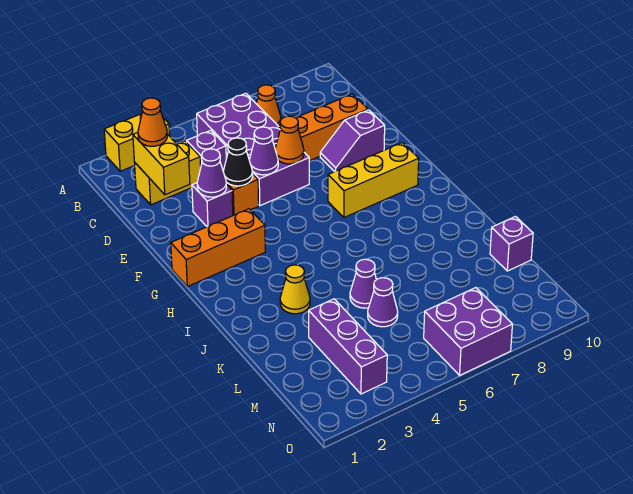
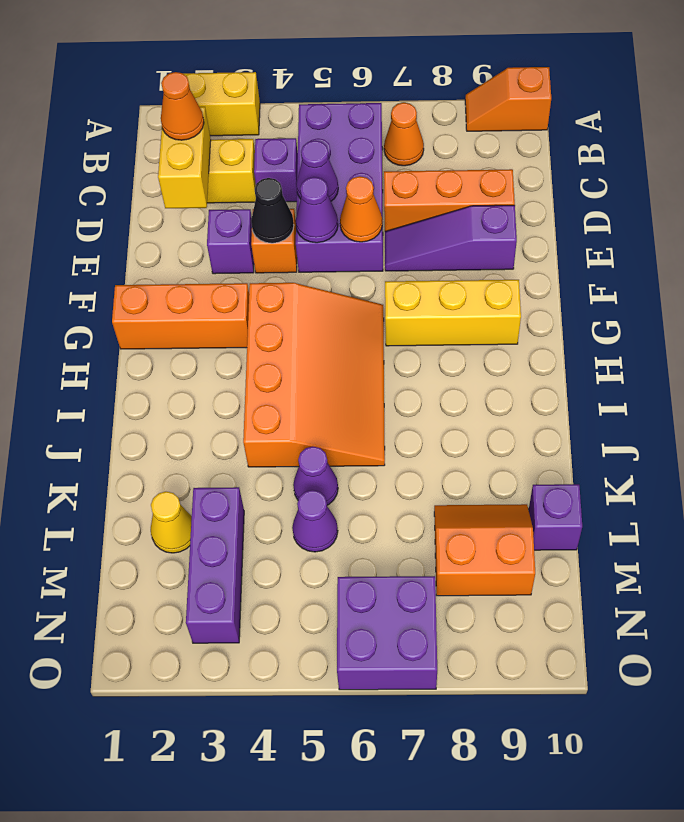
none -> orange 1x2 slope [465,67,551,131]
purple 1x1 cone [197,149,227,197] -> purple 1x1 cone moved to [296,141,338,201]
purple 1x2 slope [320,110,385,172] -> purple 1x3 slope [385,205,517,271]
none -> orange 3x4 slope [243,283,385,467]
yellow 1x1 cone [280,265,310,314] -> yellow 1x1 cone moved to [151,492,192,553]
none -> orange 2x2 slope [434,504,535,596]

